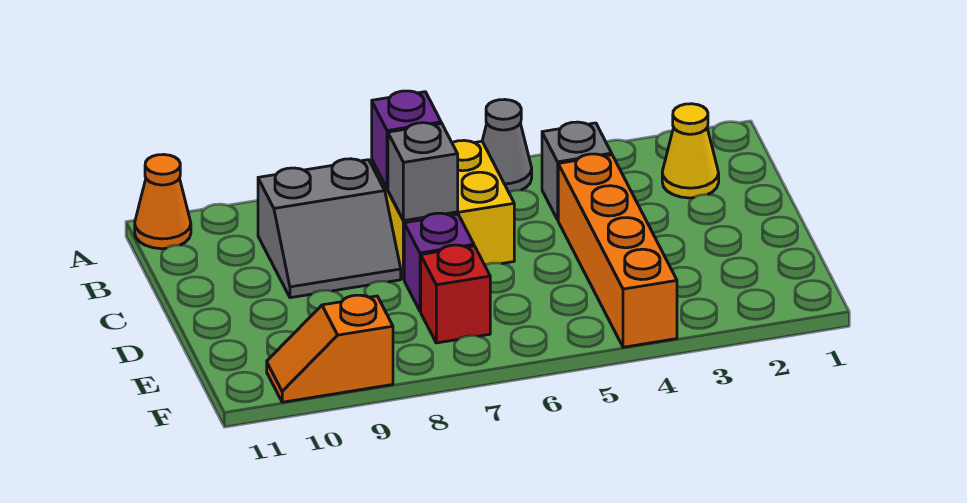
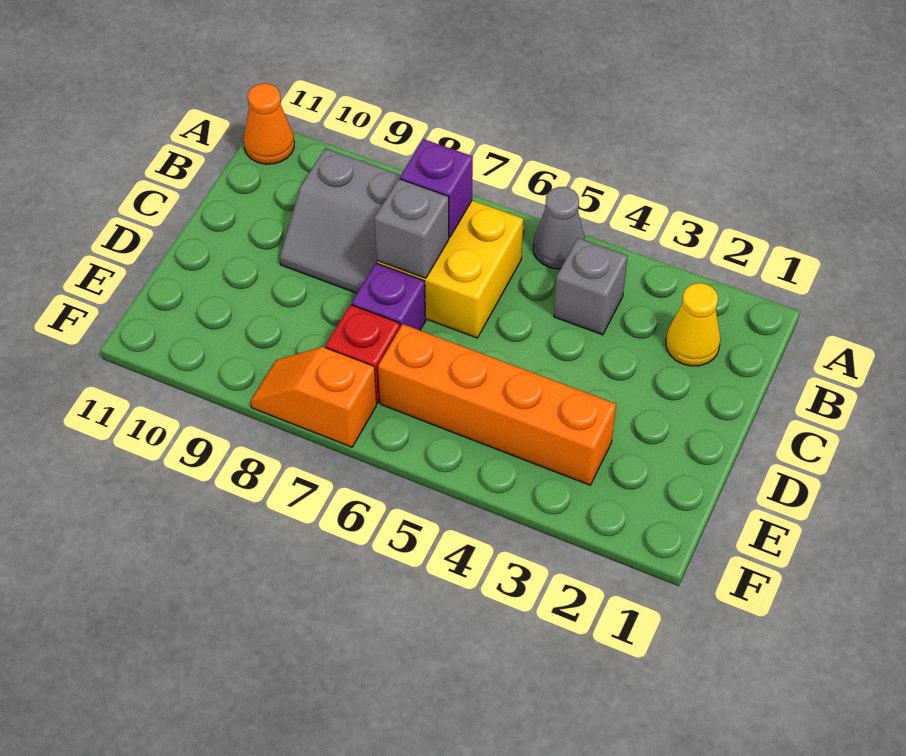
orange 1x4 brick [558,154,677,347] -> orange 1x4 brick turned to [378,324,616,485]
orange 1x2 slope [267,295,393,402] -> orange 1x2 slope moved to [251,347,377,447]

